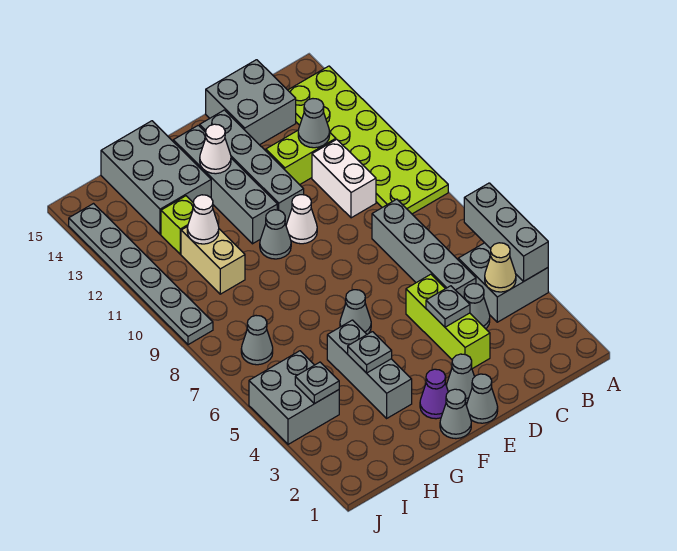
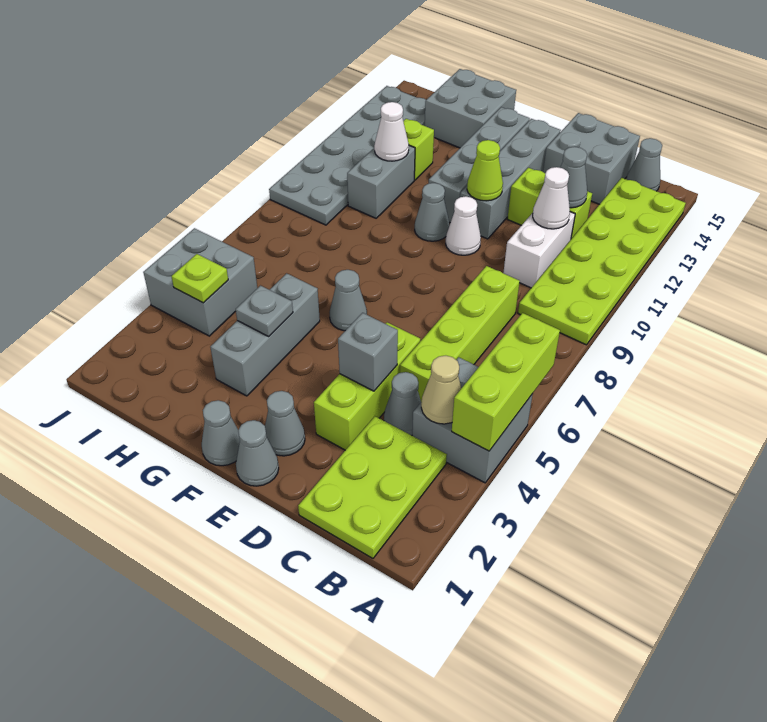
grey 1x3 brick [464,183,548,281] -> lime 1x3 brick [452,313,560,451]
none -> lime 2x3 plate [298,416,447,558]
grey 1x4 brick [372,199,476,298] -> lime 1x4 brick [400,266,520,402]
grey 1x1 plate [426,286,470,327] -> grey 1x1 brick [338,313,398,391]
none -> lime 1x1 cone [467,140,503,201]
purple 1x1 cone [420,369,448,419] -> none
white 1x1 cone [200,124,231,174] -> white 1x1 cone moved to [533,167,570,229]
grey 2x3 brick [101,121,211,234] -> grey 2x2 brick [425,69,516,148]
tan 1x2 brick [181,226,245,294] -> grey 1x2 brick [347,146,415,218]
grey 1x1 plate [295,362,339,404] -> lime 1x1 plate [171,254,228,303]
grey 1x1 cone [241,316,273,365] -> grey 1x1 cone moved to [626,138,662,191]
grey 1x6 plate [69,204,213,345] -> grey 2x6 plate [269,86,426,225]

